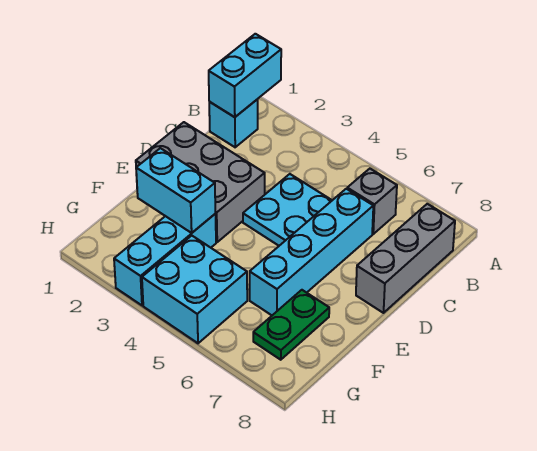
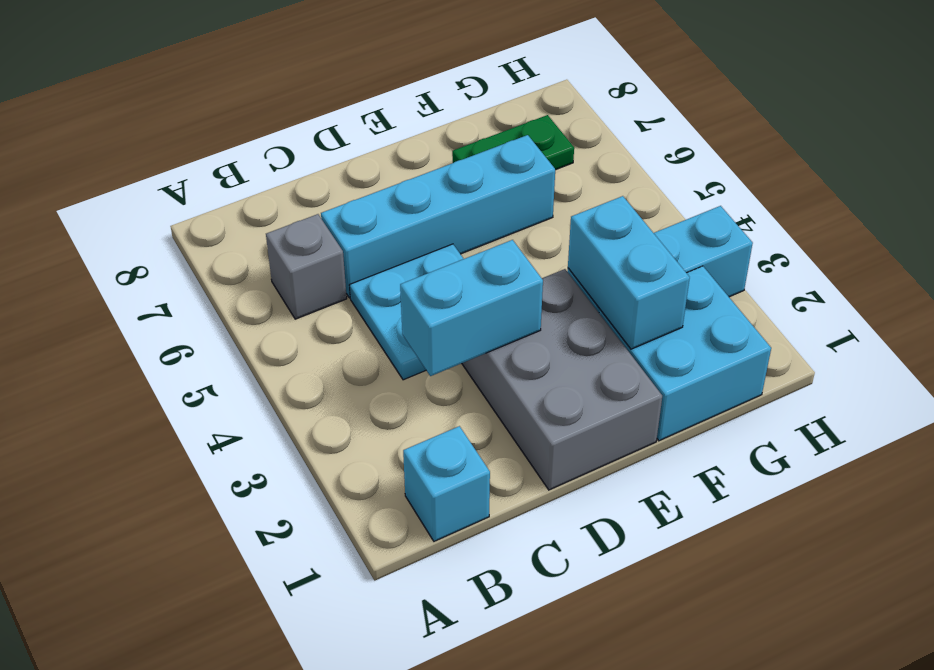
cyan 1x2 brick [209,34,281,117] -> cyan 1x2 brick moved to [400,240,543,376]
grey 1x3 brick [356,204,455,313] -> none
cyan 2x2 brick [142,236,247,343] -> cyan 2x2 brick moved to [599,266,771,441]

